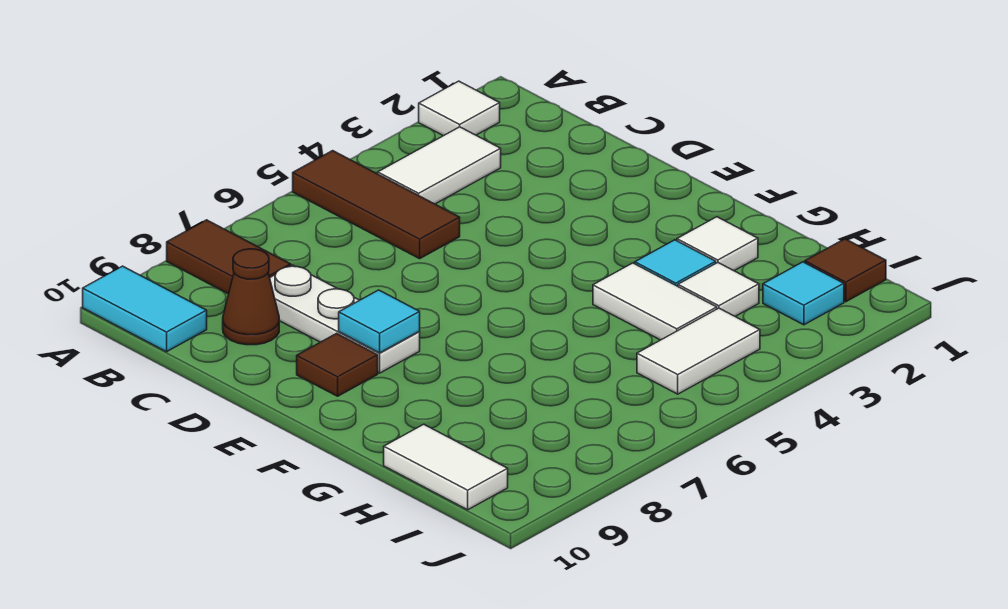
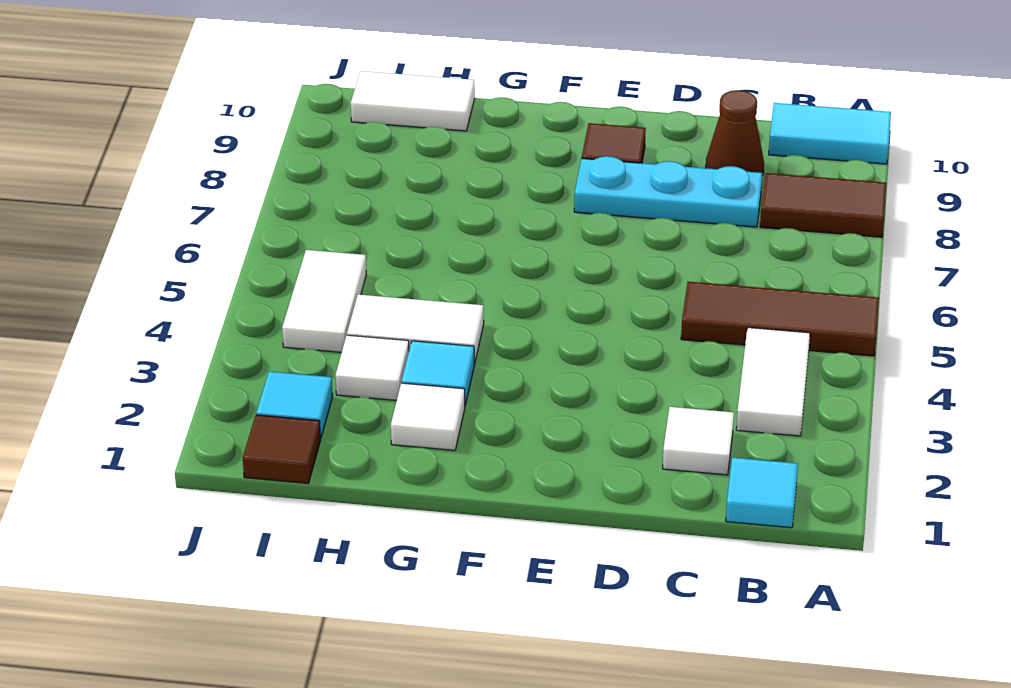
white 1x1 tile [419,81,500,136] -> white 1x1 tile moved to [663,407,734,475]
white 1x3 plate [270,265,420,373] -> cyan 1x3 plate [574,156,762,227]
cyan 1x1 tile [339,290,420,353] -> cyan 1x1 tile moved to [726,457,798,528]

